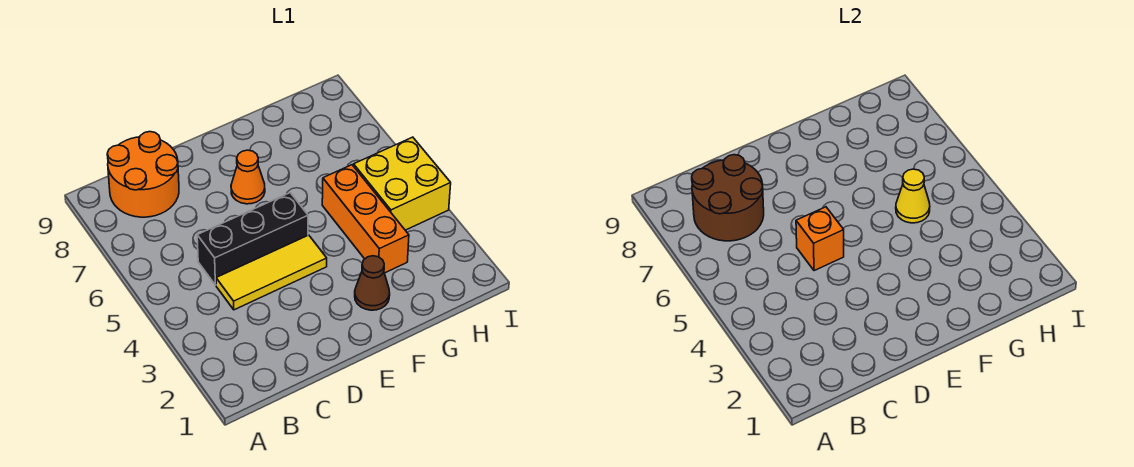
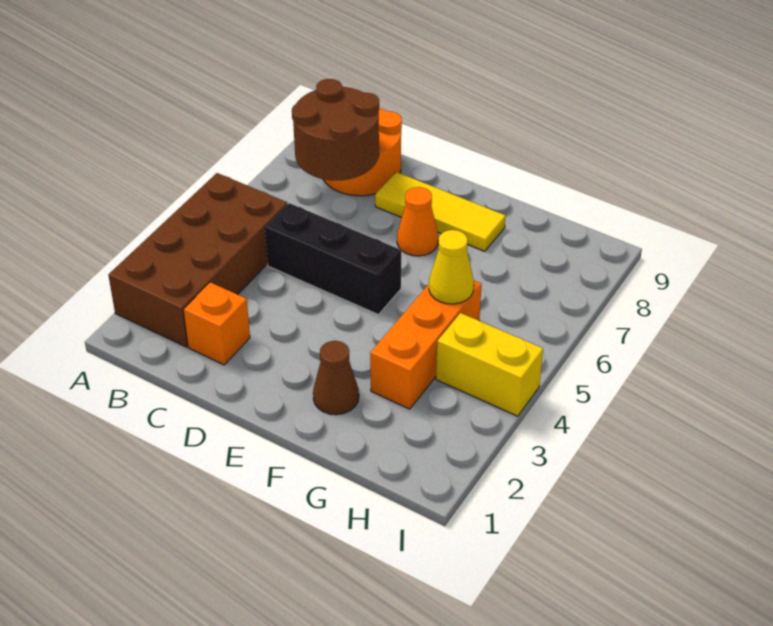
none -> brown 2x4 brick [108,173,287,347]
yellow 1x3 tile [216,235,327,310] -> yellow 1x3 tile moved to [375,172,506,251]
orange 1x1 brick [796,207,844,271] -> orange 1x1 brick moved to [183,282,250,365]
yellow 2x2 brick [354,137,451,230] -> yellow 1x2 brick [436,313,543,416]

